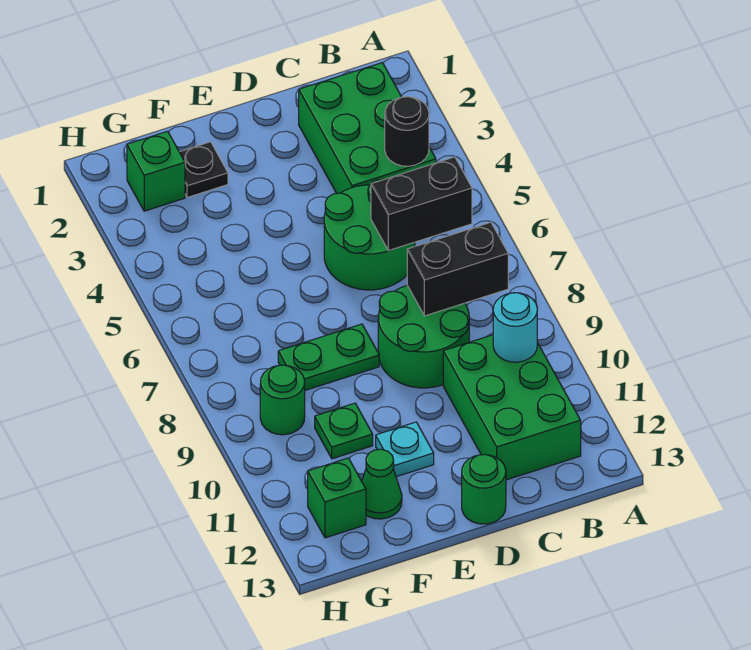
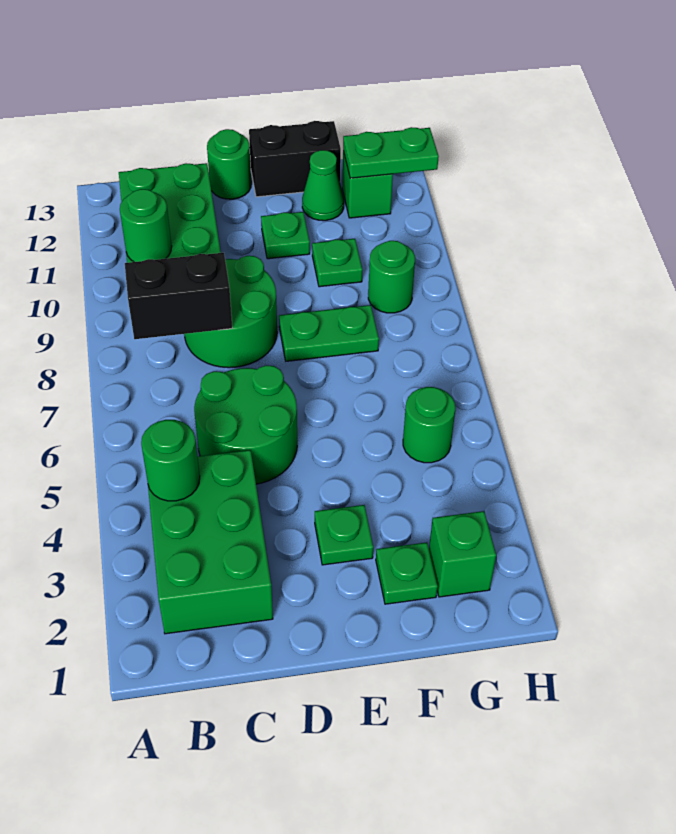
black 1x1 round brick [385,97,429,166] -> green 1x1 round brick [141,420,200,501]
black 1x2 brick [371,157,472,251] -> black 1x2 brick moved to [249,121,341,197]
cyan 1x1 round brick [493,293,537,362] -> green 1x1 round brick [120,189,172,262]
none -> green 1x1 plate [315,505,373,565]
cyan 1x1 plate [376,422,434,477] -> green 1x1 plate [261,212,310,259]
black 1x1 plate [180,142,228,197] -> green 1x1 plate [376,542,438,604]
none -> green 1x1 round brick [403,387,455,463]
none -> green 1x2 plate [343,127,439,178]

